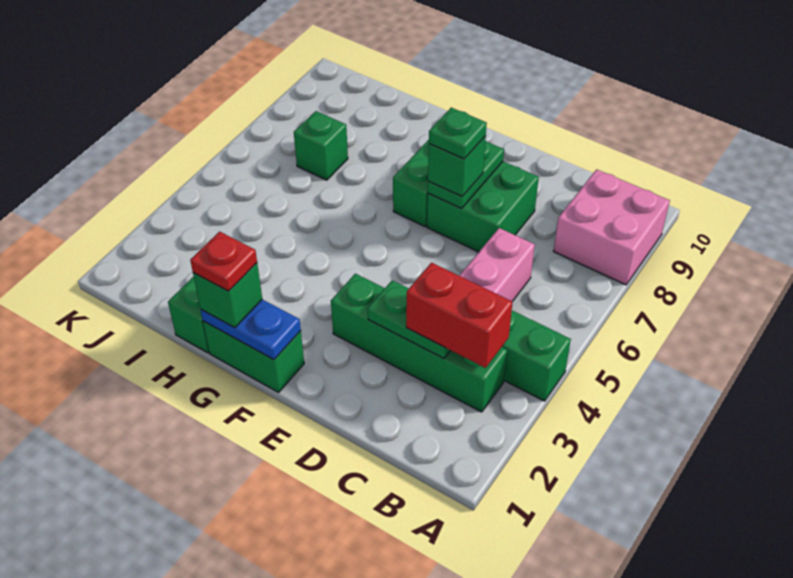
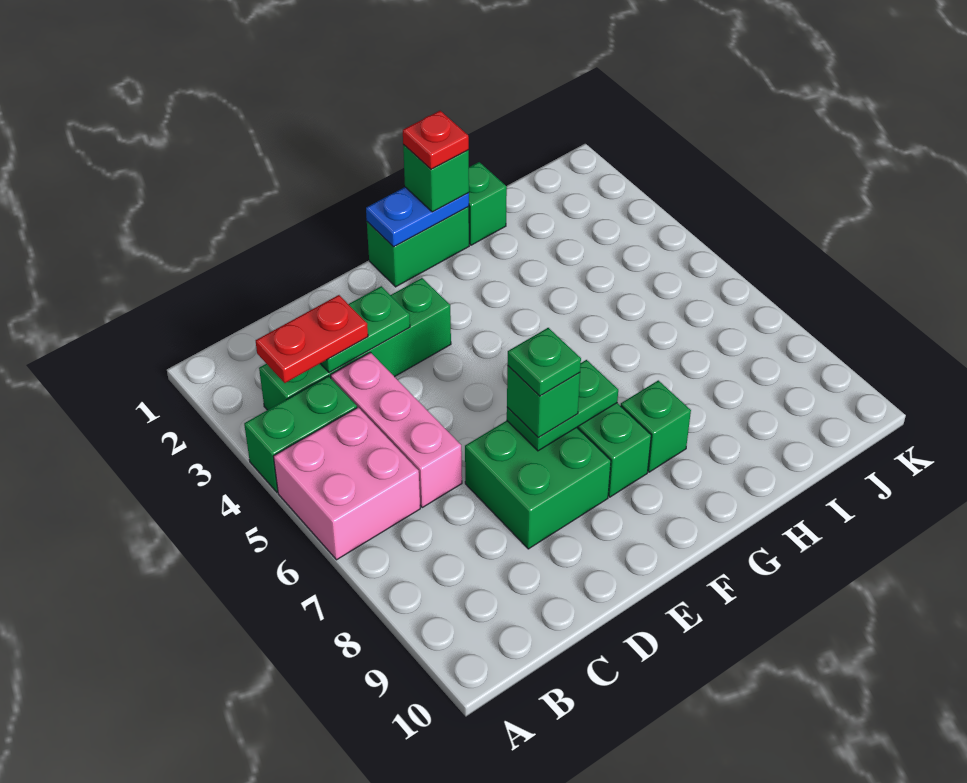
pink 2x2 brick [554,169,670,285] -> pink 2x2 brick moved to [273,407,420,560]
red 1x2 brick [406,263,512,368] -> red 1x2 plate [256,295,368,383]
green 1x2 plate [428,141,504,208] -> green 1x2 plate turned to [507,360,618,451]
green 1x1 brick [294,111,348,180] -> green 1x1 brick moved to [621,380,691,472]

